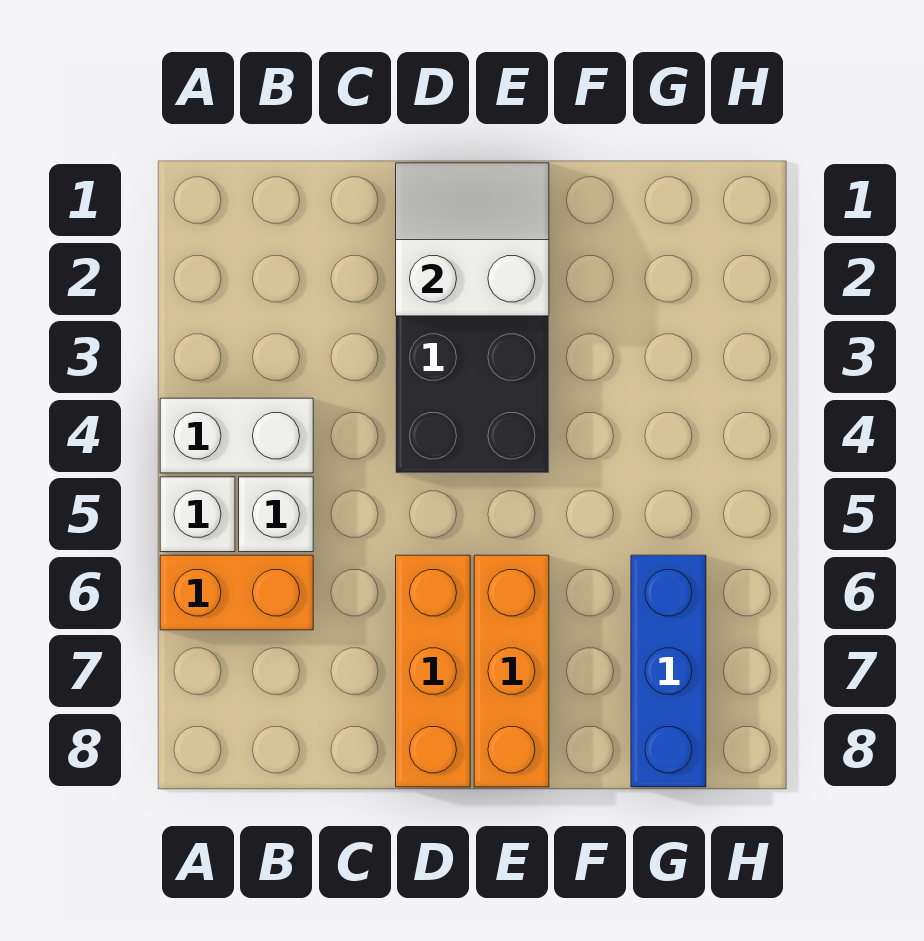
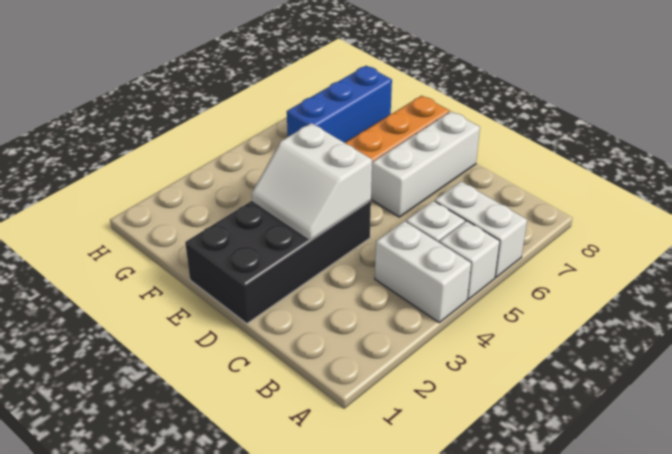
orange 1x2 brick [160,555,313,630] -> white 1x2 brick [435,181,527,277]
white 2x2 slope [396,163,549,316] -> white 2x2 slope moved to [252,123,372,240]
orange 1x3 brick [396,555,470,787] -> white 1x3 brick [371,111,480,217]

